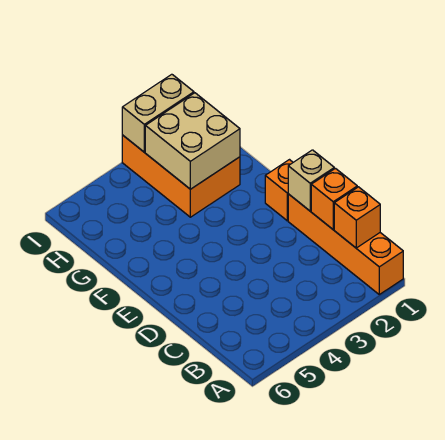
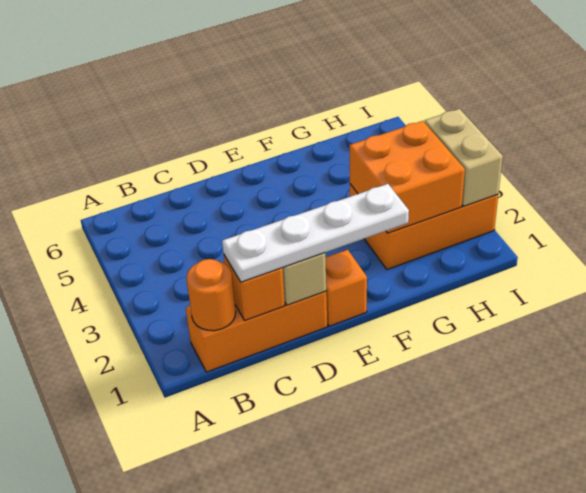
orange 1x4 brick [288,194,403,294] -> orange 1x3 brick [186,291,327,372]
orange 1x1 brick [334,187,380,248] -> orange 1x1 round brick [186,259,236,331]
none -> white 1x4 plate [222,184,409,282]
tan 2x2 brick [145,93,240,189] -> orange 2x2 brick [349,121,465,233]

